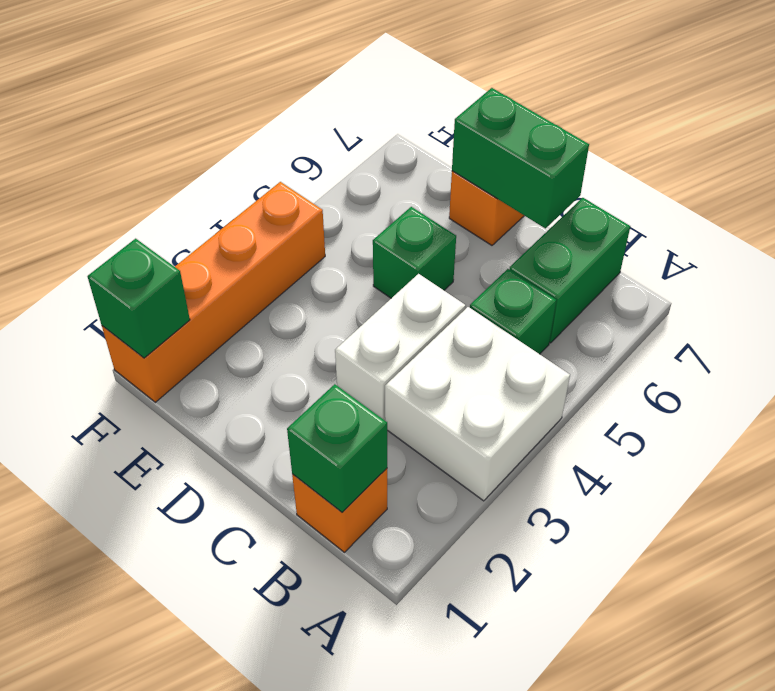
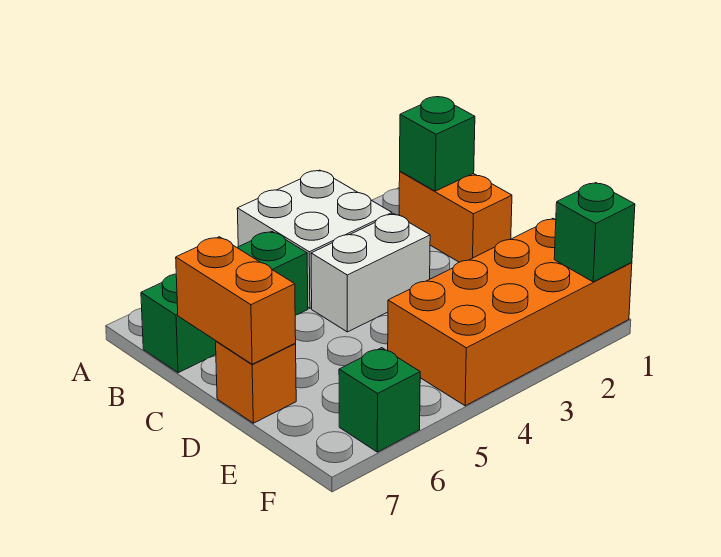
orange 1x1 brick [292,469,387,552] -> orange 1x2 brick [399,171,512,262]
green 1x2 brick [452,88,589,228] -> orange 1x2 brick [176,237,296,364]
green 1x1 brick [373,207,456,298] -> green 1x1 brick moved to [339,348,420,452]
orange 1x4 brick [102,182,325,402] -> orange 2x4 brick [388,219,632,406]

